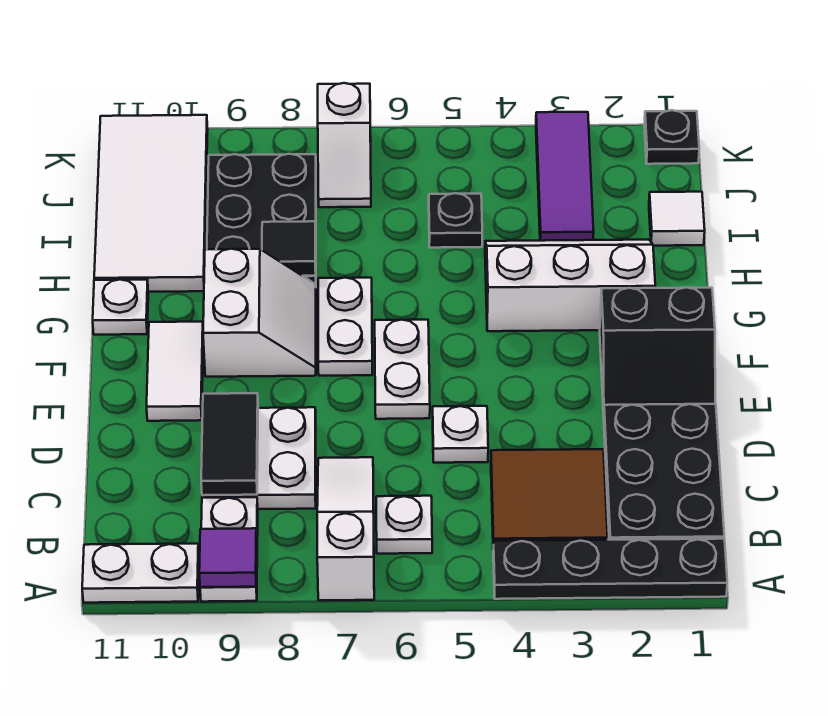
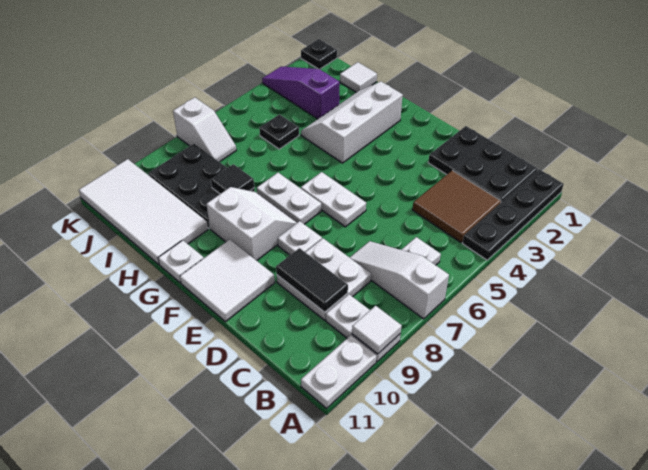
purple 1x1 tile [199,528,257,587] -> white 1x1 tile [352,306,402,354]
white 1x1 plate [433,406,488,463] -> white 1x1 plate moved to [278,221,322,255]
black 2x2 slope [600,287,715,416] -> none
white 1x2 tile [147,322,203,421] -> white 2x2 tile [180,240,275,322]
purple 1x3 tile [536,112,594,241] -> purple 1x3 slope [262,67,340,119]

